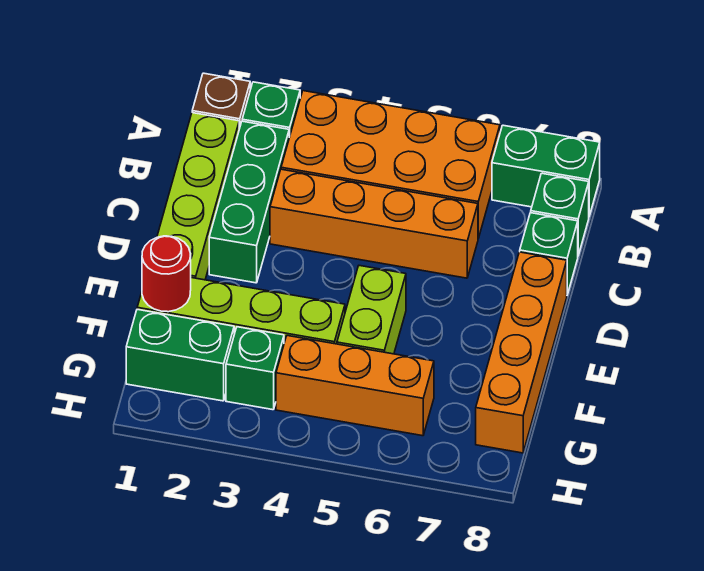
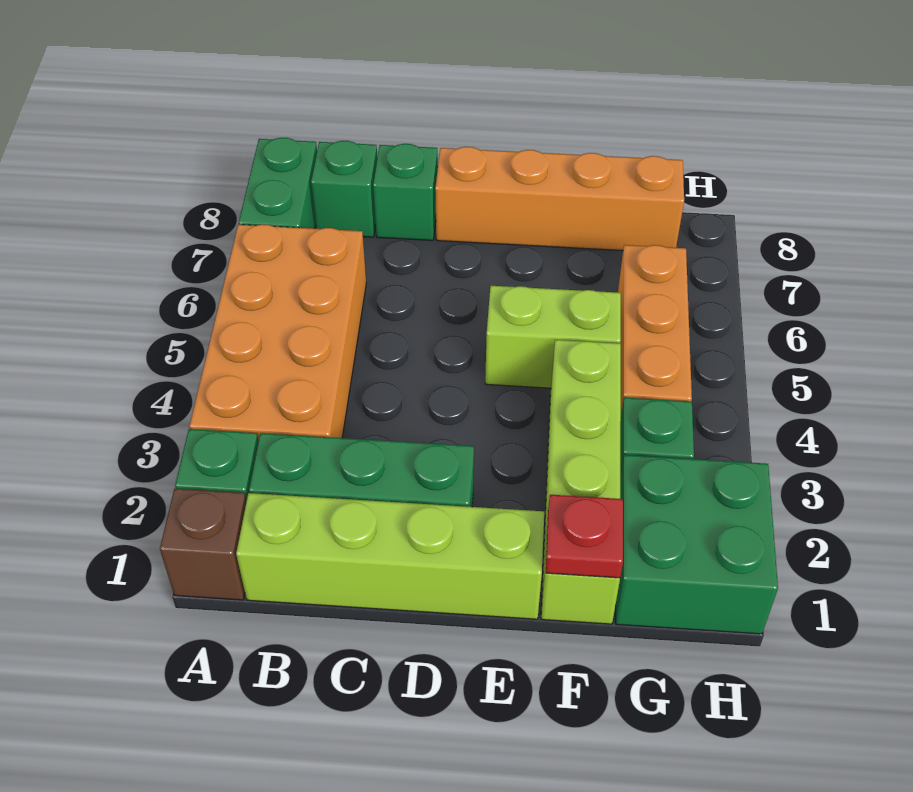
orange 1x4 brick [270,169,478,278] -> none
red 1x1 round brick [142,236,191,312] -> red 1x1 plate [546,495,623,578]
green 1x2 brick [126,309,234,401] -> green 2x2 brick [616,455,778,634]

